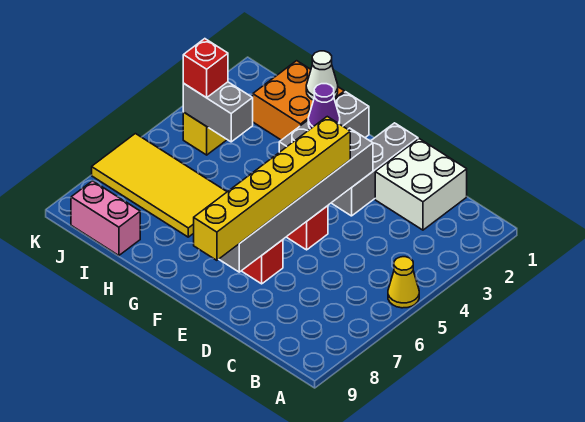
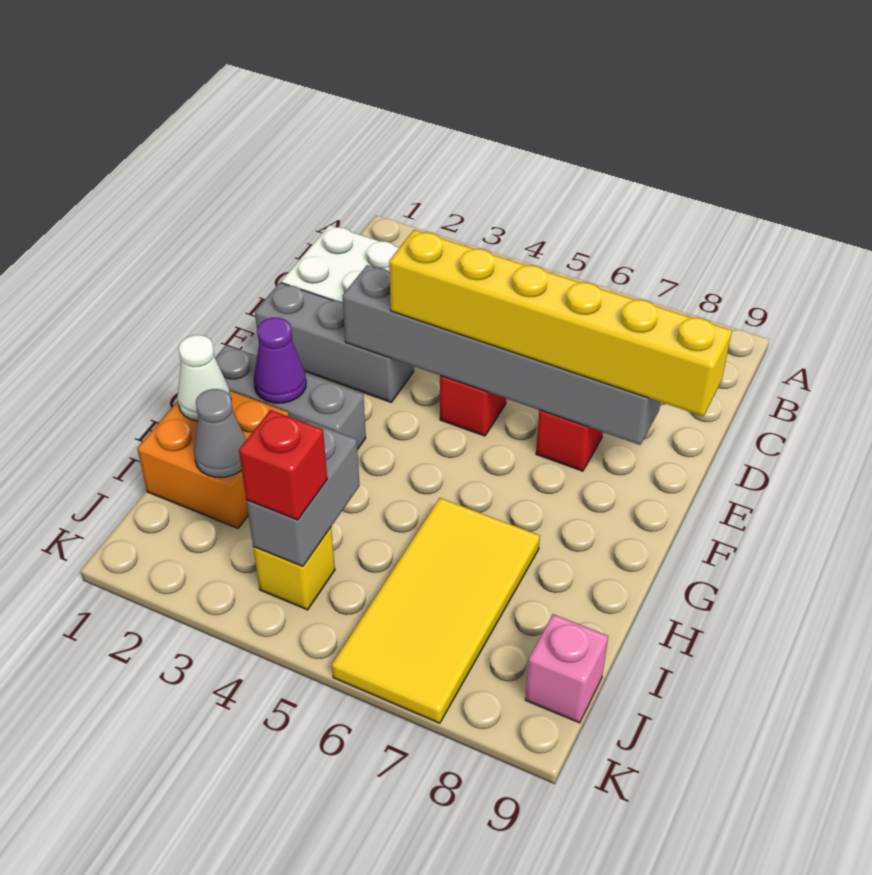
yellow 1x1 cone [388,257,419,308] -> none
none -> grey 1x1 cone [194,389,246,477]
pink 1x2 brick [71,181,140,256] -> pink 1x1 brick [525,614,608,723]

